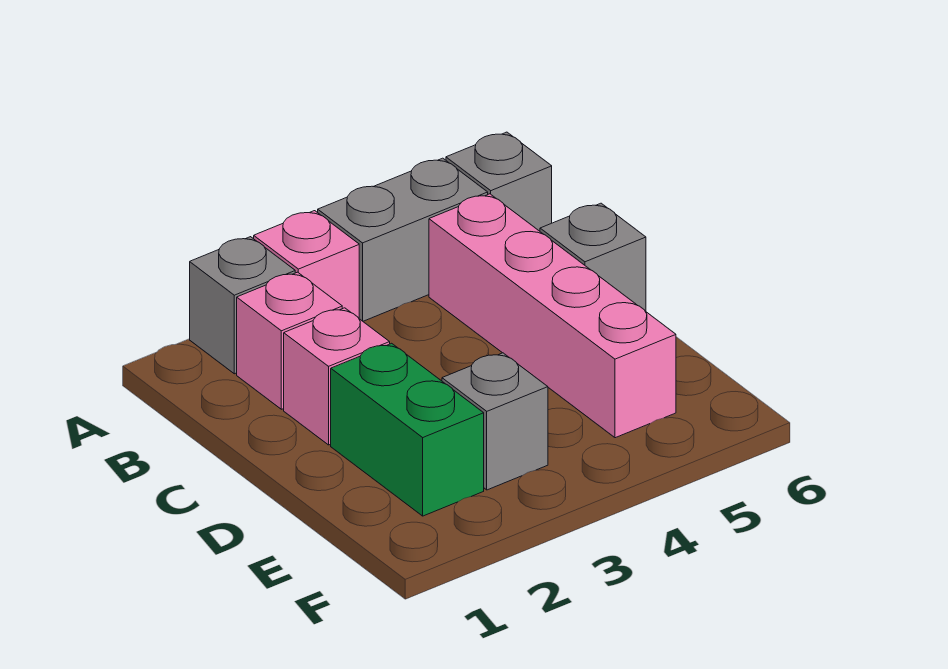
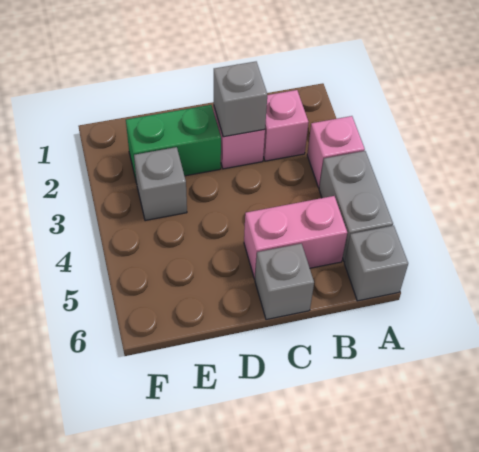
grey 1x1 brick [190,237,295,374] -> grey 1x1 brick moved to [214,62,267,137]
pink 1x4 brick [429,194,676,438] -> pink 1x2 brick [244,196,347,279]

